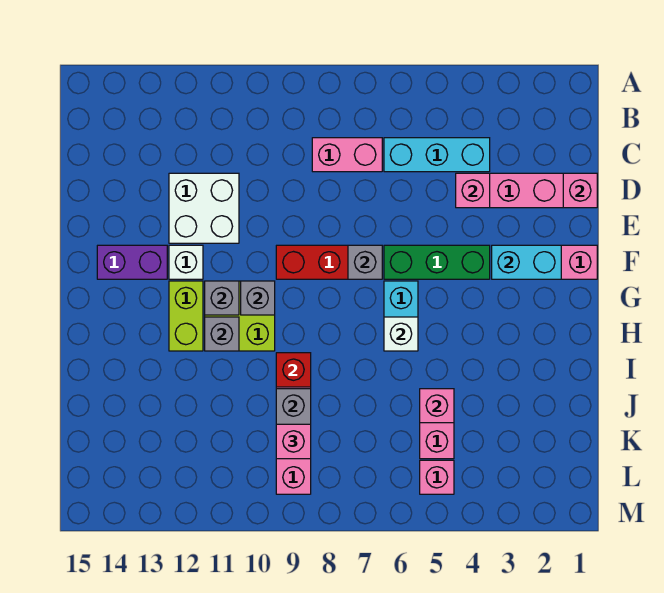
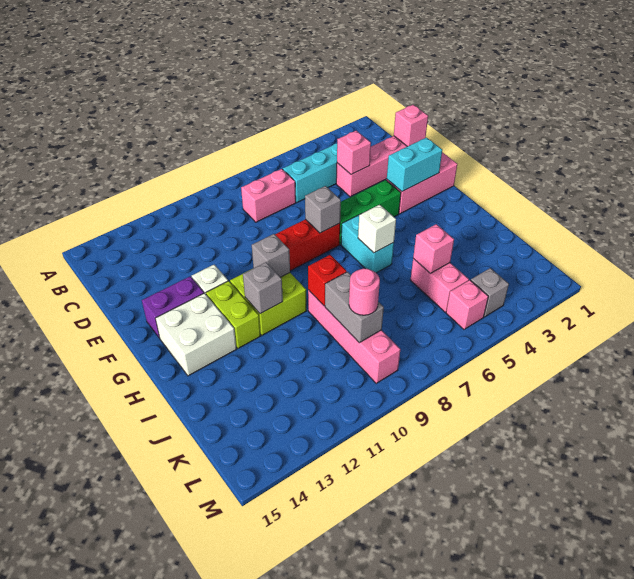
white 2x2 brick [169,173,239,243] -> white 2x2 brick moved to [156,293,236,376]
grey 1x1 brick [205,281,239,315] -> grey 1x1 brick moved to [471,268,509,317]
pink 1x1 brick [276,424,311,459] -> pink 1x1 round brick [349,268,380,315]

